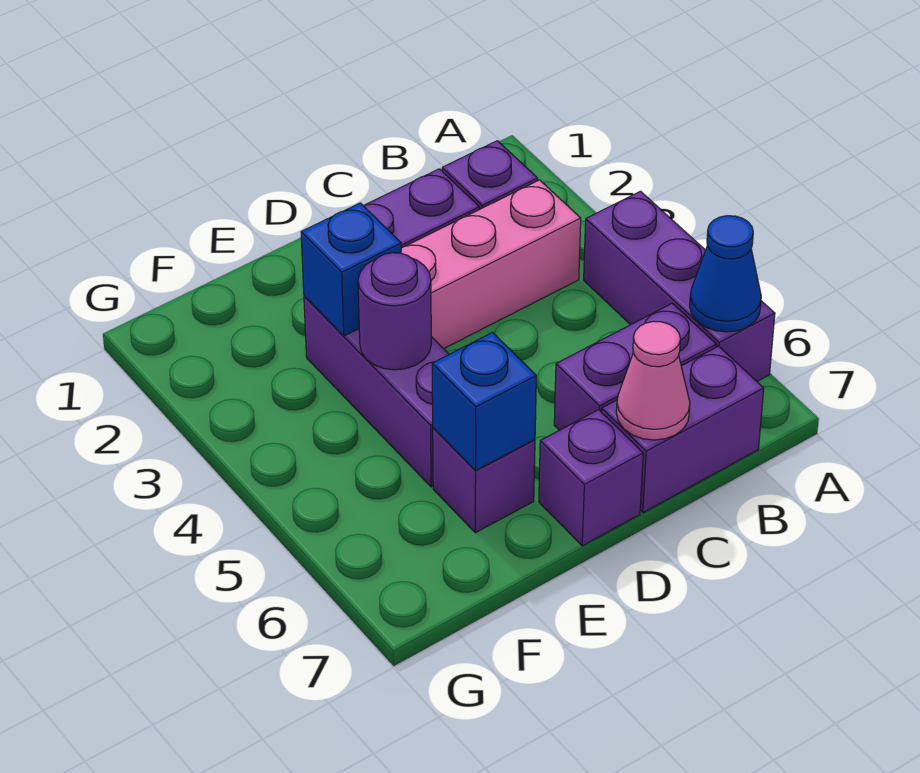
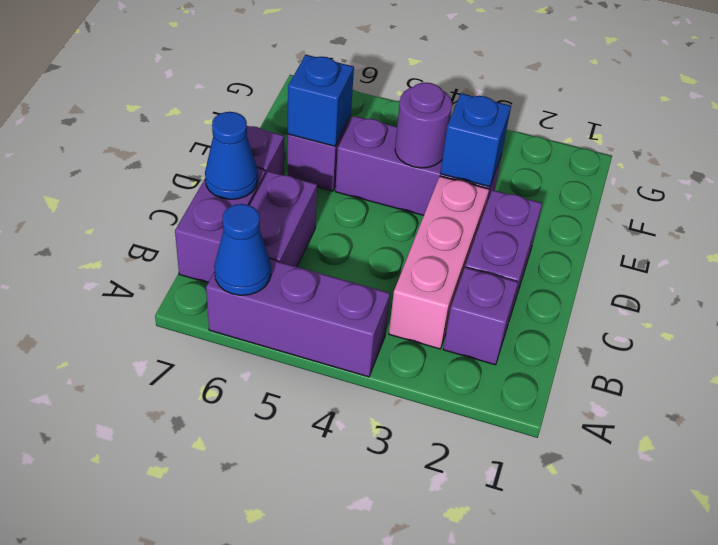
pink 1x1 cone [616,322,690,440] -> blue 1x1 cone [205,112,258,199]

